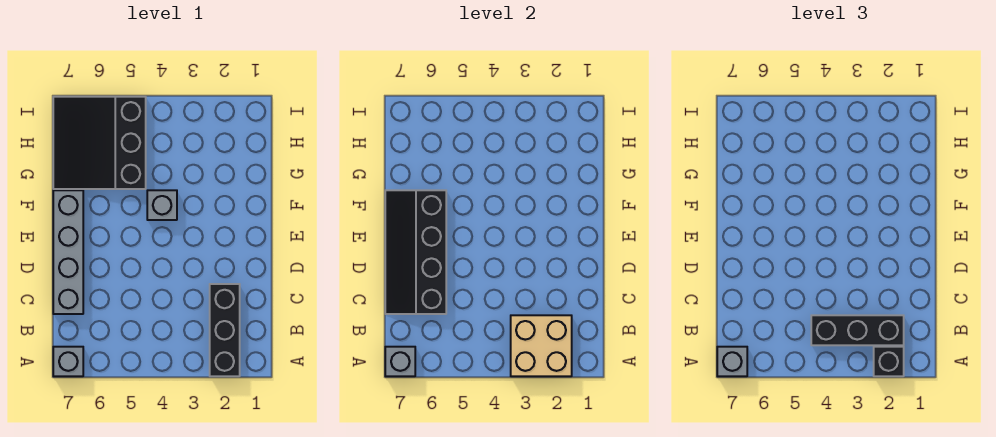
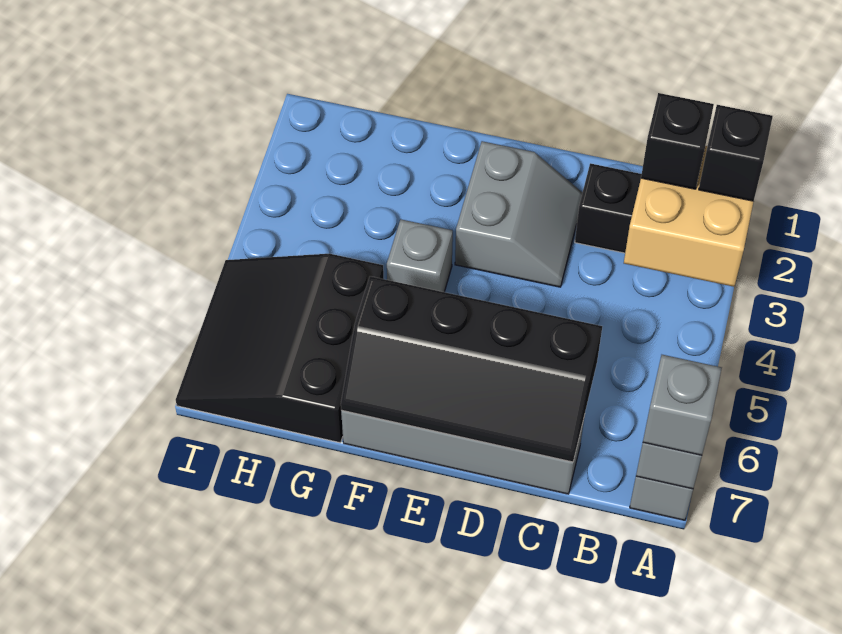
black 1x3 brick [811,315,904,345] -> black 1x1 brick [641,93,714,189]
none -> grey 2x2 slope [455,141,583,287]
black 3x3 slope [53,97,146,189] -> black 3x3 slope turned to [176,254,384,443]

